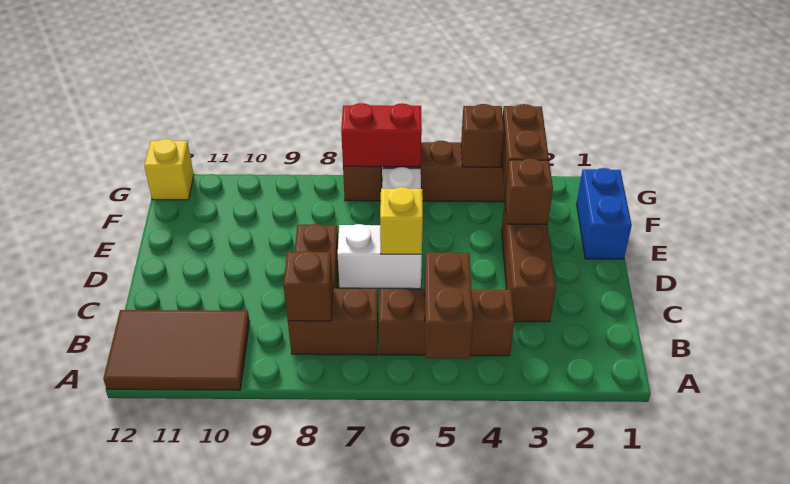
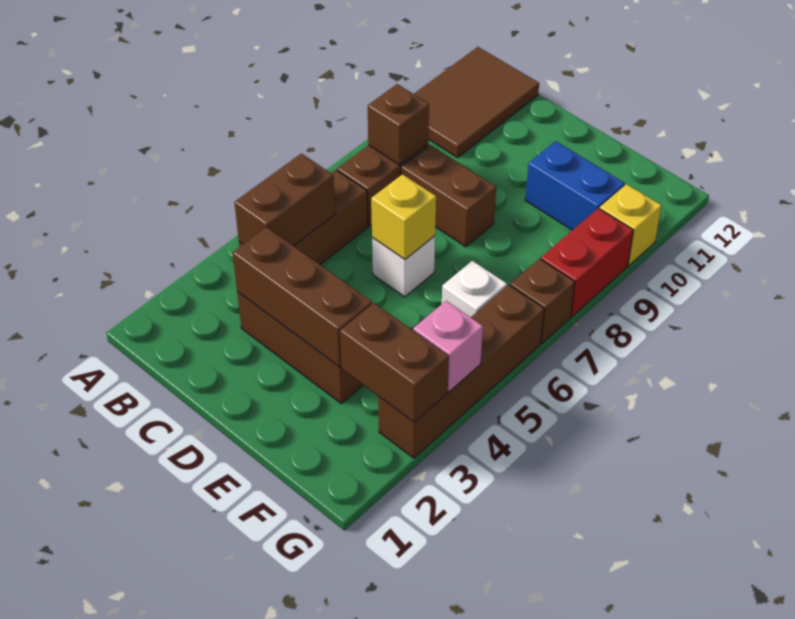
brown 1x2 brick [424,252,473,359] -> brown 1x2 brick turned to [235,154,335,246]
white 1x2 brick [338,224,422,289] -> white 1x1 brick [372,236,435,297]
blue 1x2 brick [577,168,632,259] -> blue 1x2 brick moved to [525,141,625,230]
brown 1x1 brick [505,159,553,224] -> brown 1x3 brick [233,227,372,367]
brown 1x1 brick [461,104,504,167] -> pink 1x1 brick [413,301,483,392]
red 1x2 brick [341,103,422,167] -> red 1x2 brick moved to [541,208,633,317]
yellow 1x1 brick [144,139,194,200] -> yellow 1x1 brick moved to [600,184,662,266]

